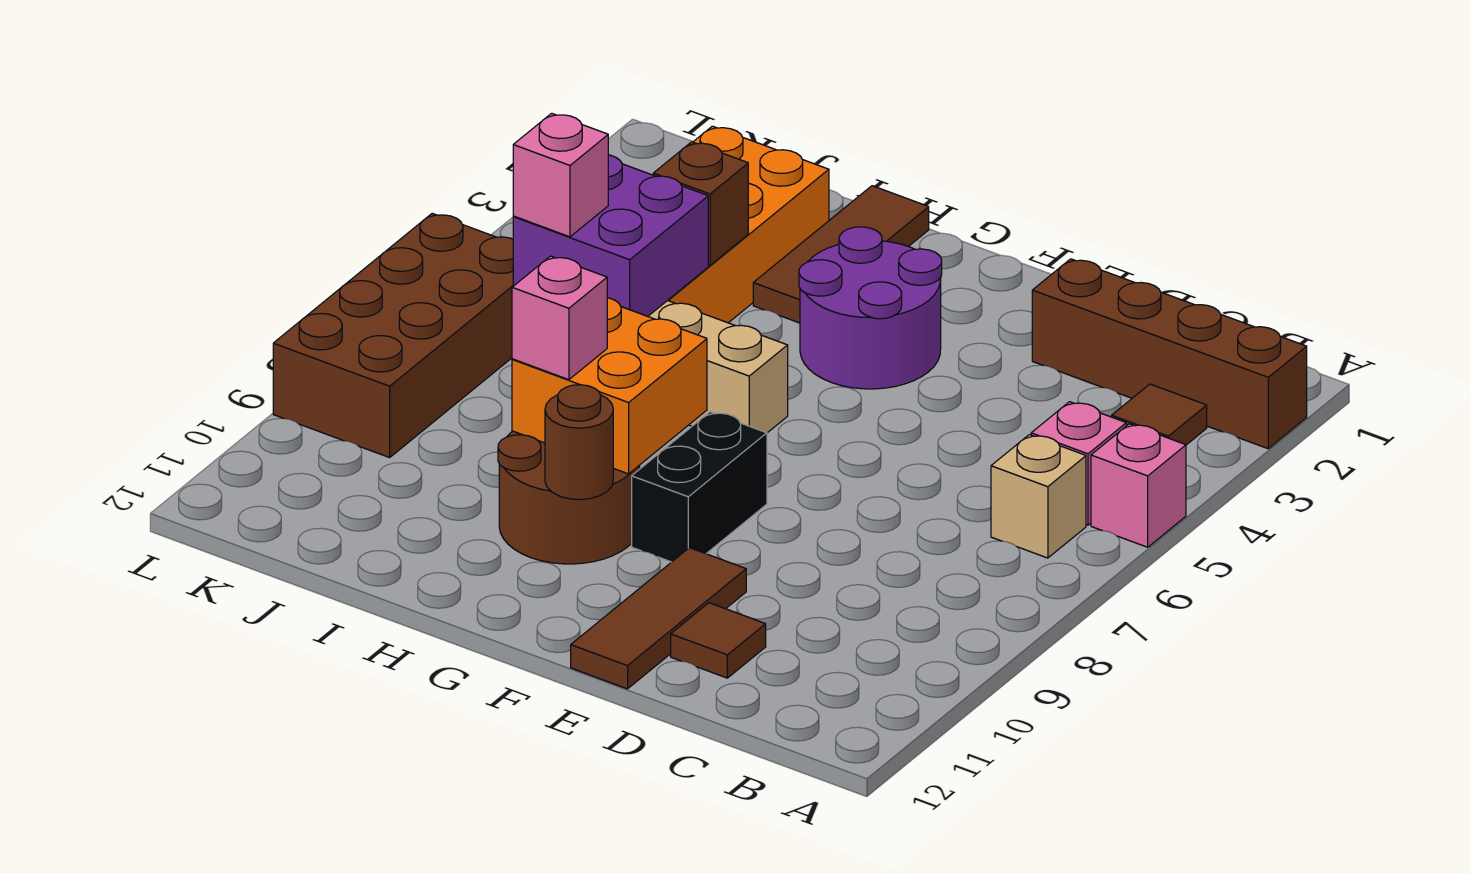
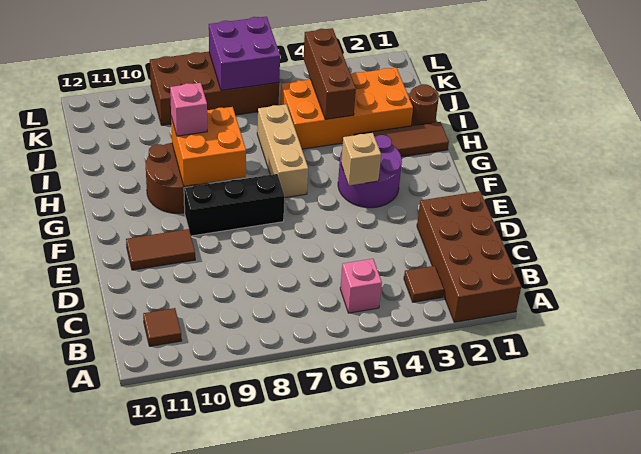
brown 1x4 brick [1032,259,1307,449] -> brown 2x4 brick [417,191,521,322]
pink 1x1 brick [1091,424,1186,547] -> none
tan 1x1 brick [991,435,1086,558] -> tan 1x1 brick moved to [341,133,381,185]
brown 1x1 tile [671,603,766,678] -> brown 1x1 tile moved to [143,308,182,346]
brown 1x3 tile [571,548,746,689] -> brown 1x2 tile [126,229,195,270]
black 1x2 brick [632,412,767,562] -> black 1x3 brick [184,174,284,236]
brown 1x1 round brick [545,385,613,500] -> brown 1x1 round brick moved to [409,84,439,126]
brown 1x1 brick [653,142,748,265] -> brown 1x3 brick [304,28,356,120]
purple 2x2 brick [513,155,708,316] -> purple 2x2 brick moved to [209,17,280,90]
pink 1x1 brick [513,113,608,237] -> none

